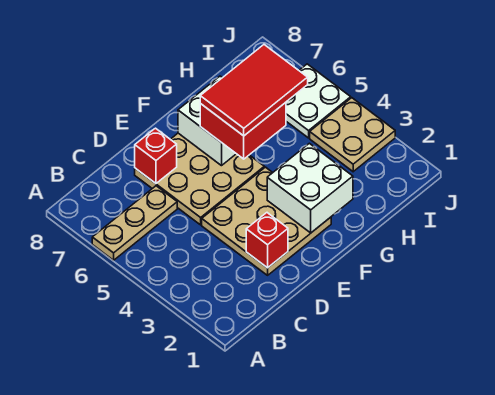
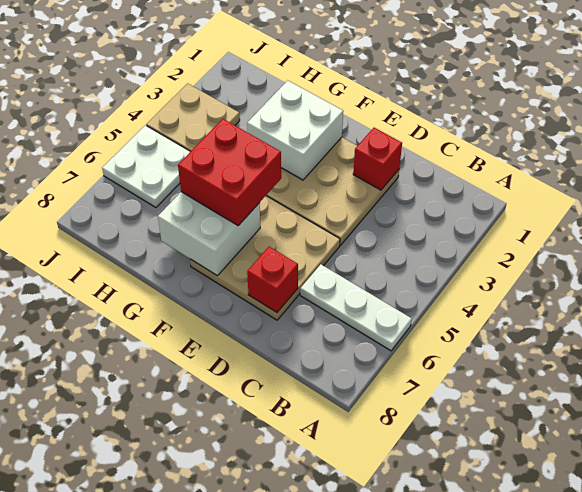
tan 1x3 plate [92,186,177,260] -> white 1x3 plate [300,264,412,351]
red 2x3 tile [200,45,308,136] -> none

